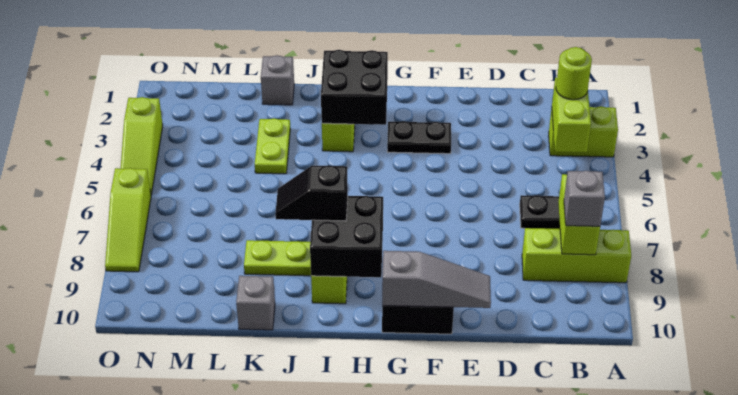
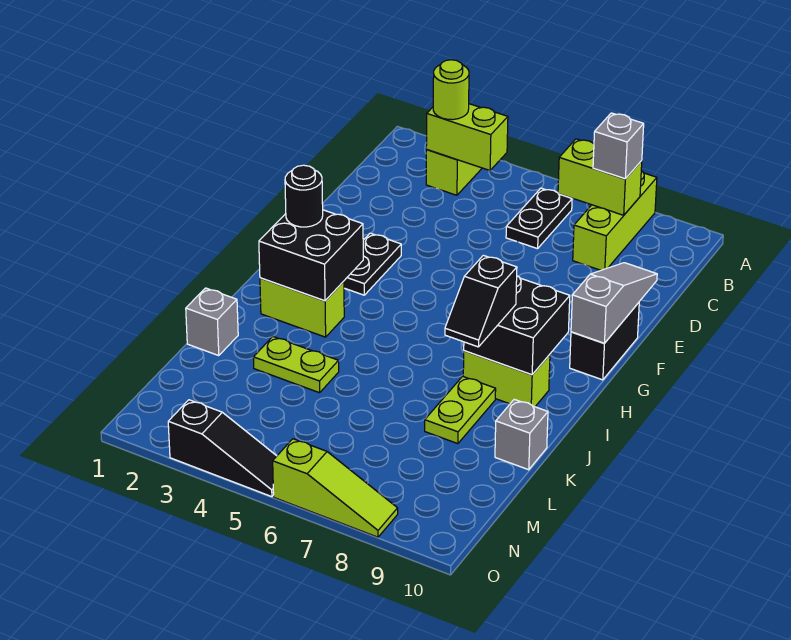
none -> black 1x1 round brick [285,165,323,227]
lime 1x3 slope [121,97,163,195] -> black 1x3 slope [168,400,277,497]

